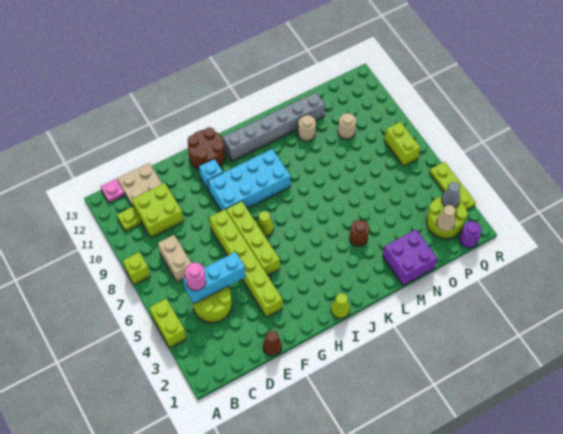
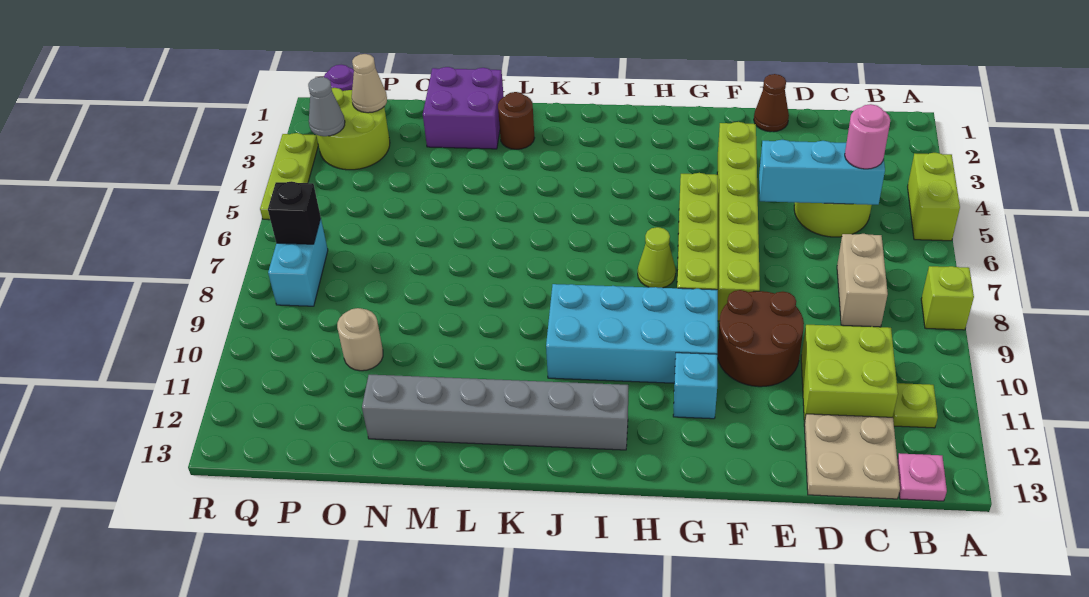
brown 2x2 round brick [188,127,225,170] -> brown 2x2 round brick moved to [717,290,804,387]
lime 1x1 cone [331,293,350,318] -> none
brown 1x1 round brick [350,220,369,246] -> brown 1x1 round brick moved to [498,92,534,149]
tan 1x1 round brick [298,115,316,141] -> none
lime 1x2 brick [384,122,420,166] -> cyan 1x2 brick [268,219,328,306]
none -> black 1x1 brick [268,181,321,244]

